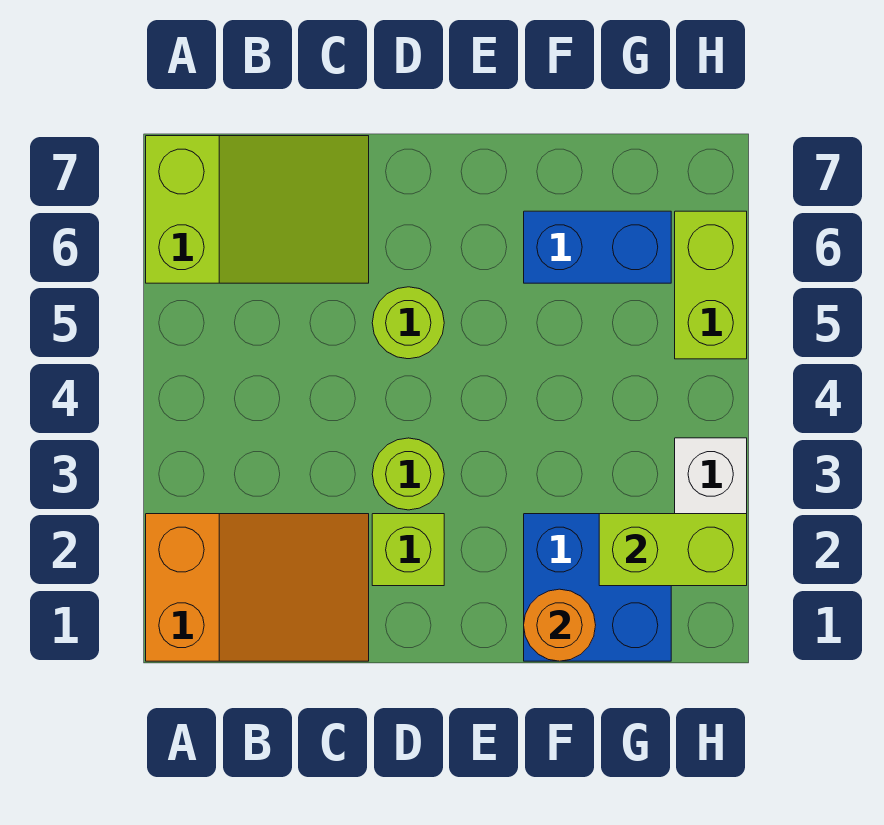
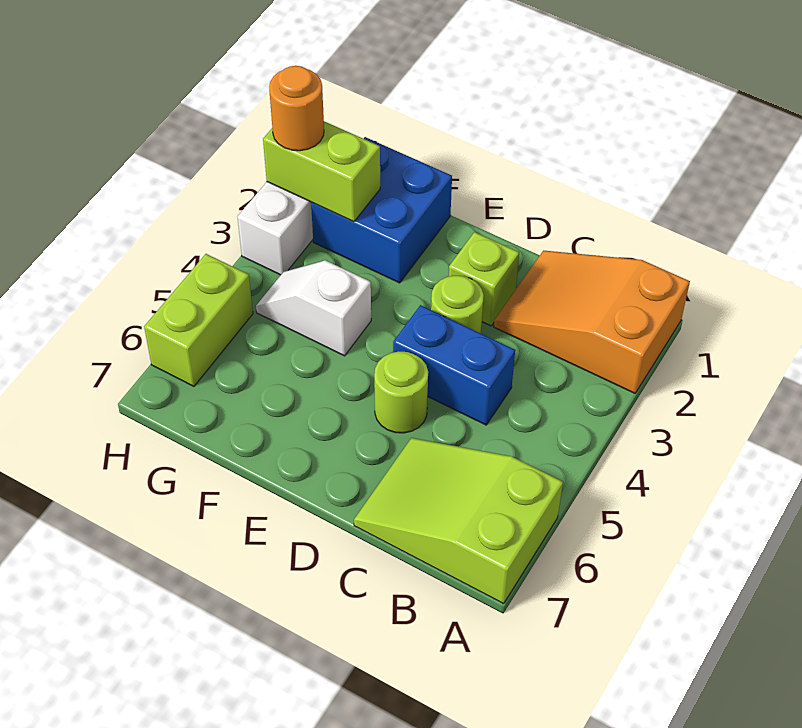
orange 1x1 round brick [524,589,596,661] -> orange 1x1 round brick moved to [269,66,324,151]
none -> white 1x2 slope [256,260,371,356]
blue 1x2 brick [524,211,671,283] -> blue 1x2 brick moved to [393,305,515,425]

